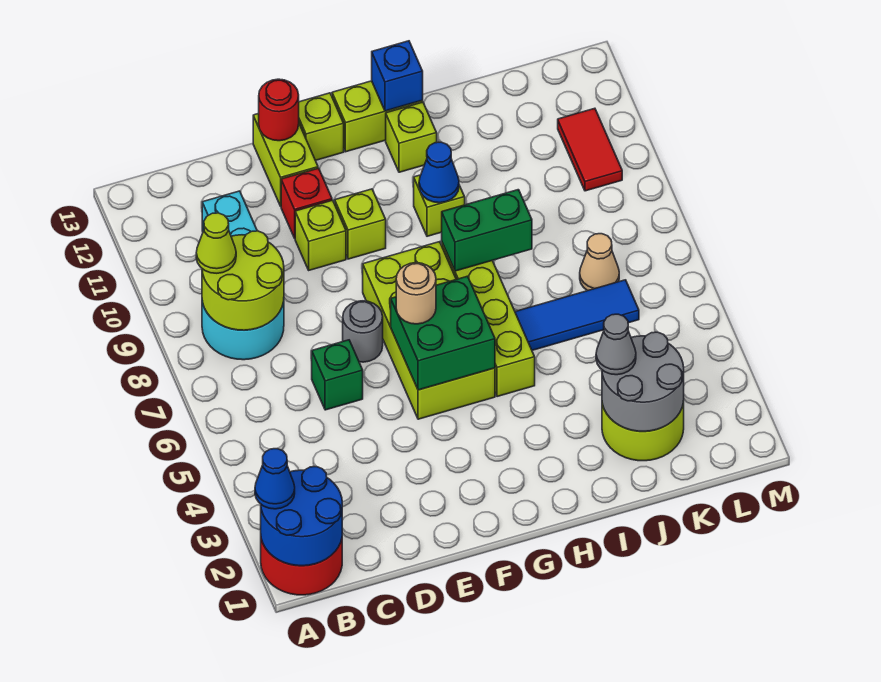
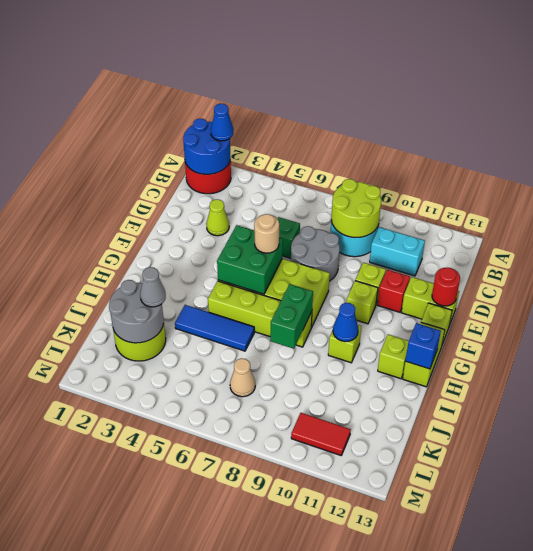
lime 1x1 cone [196,213,236,273] -> lime 1x1 cone moved to [206,199,229,236]
grey 1x1 round brick [343,301,383,362] -> grey 2x2 round brick [291,226,340,281]
blue 1x3 tile [515,280,639,350] -> blue 1x3 tile turned to [175,305,254,351]

